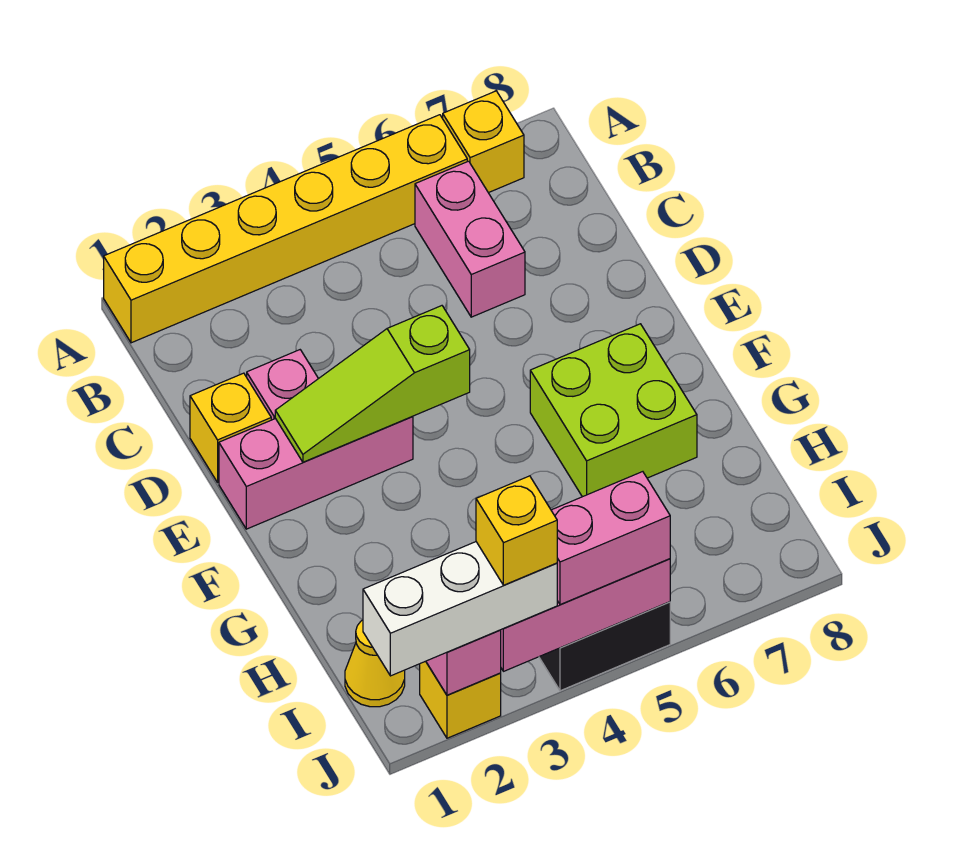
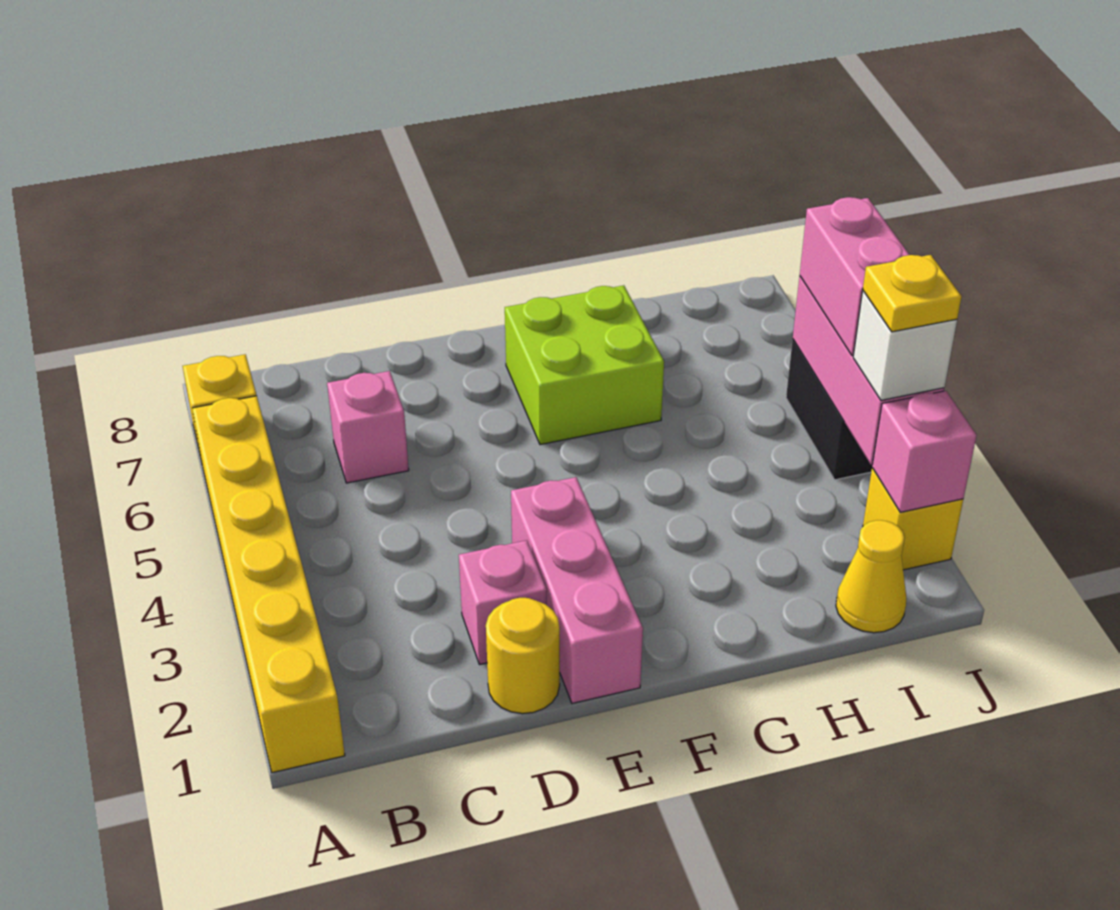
pink 1x2 brick [415,161,525,317] -> pink 1x1 brick [327,371,409,483]
yellow 1x1 brick [190,373,271,482] -> yellow 1x1 round brick [486,598,560,714]
lime 1x3 slope [275,306,470,462] -> none
white 1x3 brick [363,542,557,676] -> white 1x1 brick [853,291,957,400]
yellow 1x1 brick [476,476,557,585] -> yellow 1x1 plate [863,255,962,332]

